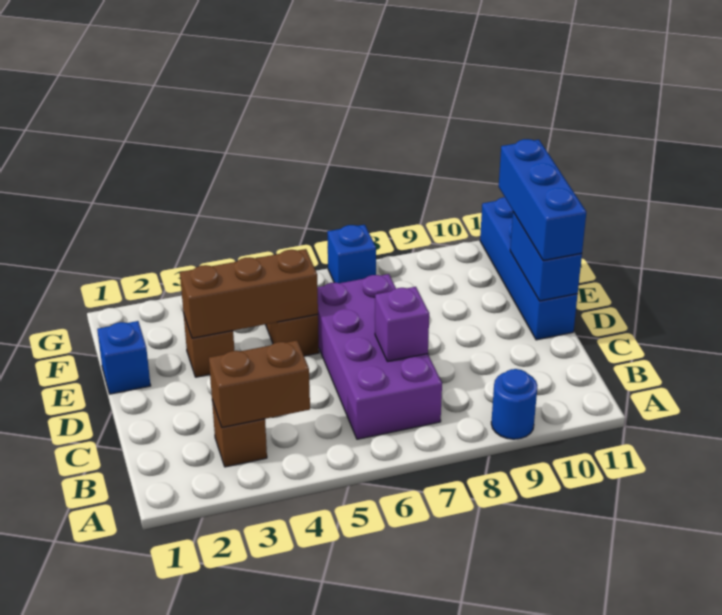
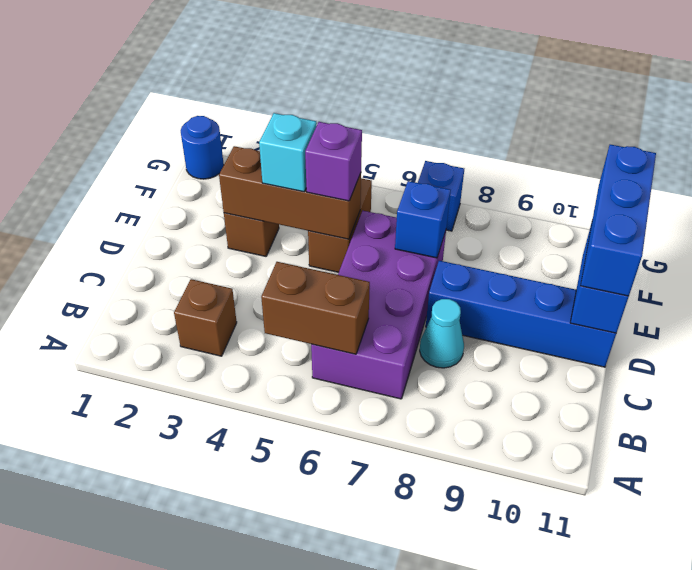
blue 1x1 round brick [491,369,537,439] -> blue 1x1 round brick moved to [181,116,224,179]
brown 1x2 brick [209,340,310,427] -> brown 1x2 brick moved to [261,262,370,354]
purple 1x1 brick [375,287,429,362] -> purple 1x1 brick moved to [305,122,362,201]
none -> cyan 1x1 cone [420,299,464,368]
blue 1x4 brick [480,197,578,340] -> blue 1x4 brick turned to [426,261,616,367]
blue 1x1 brick [97,321,151,394] -> blue 1x1 brick moved to [395,181,451,258]
none -> cyan 1x1 brick [259,113,317,192]

